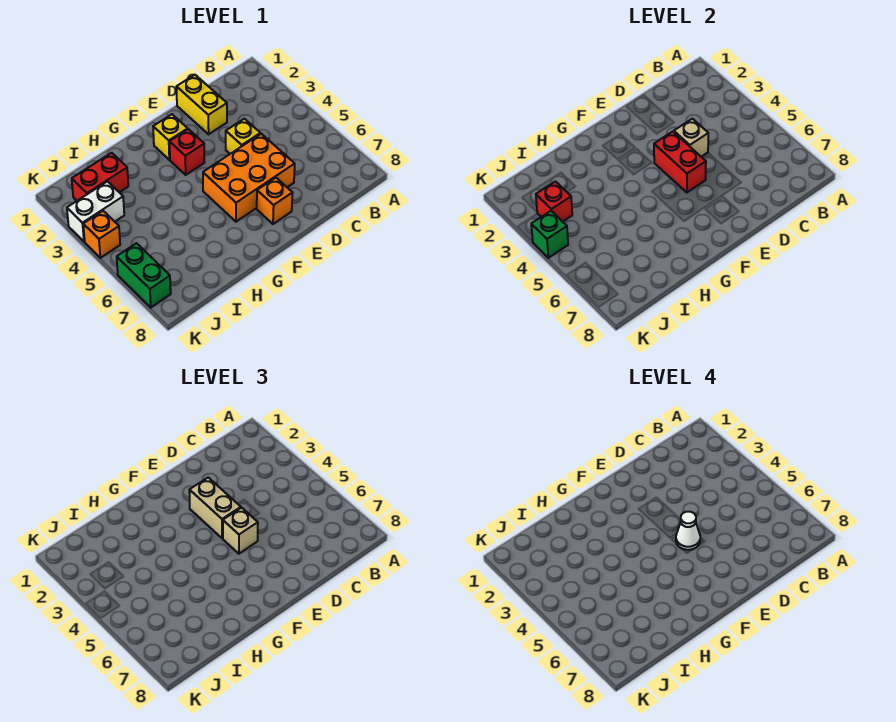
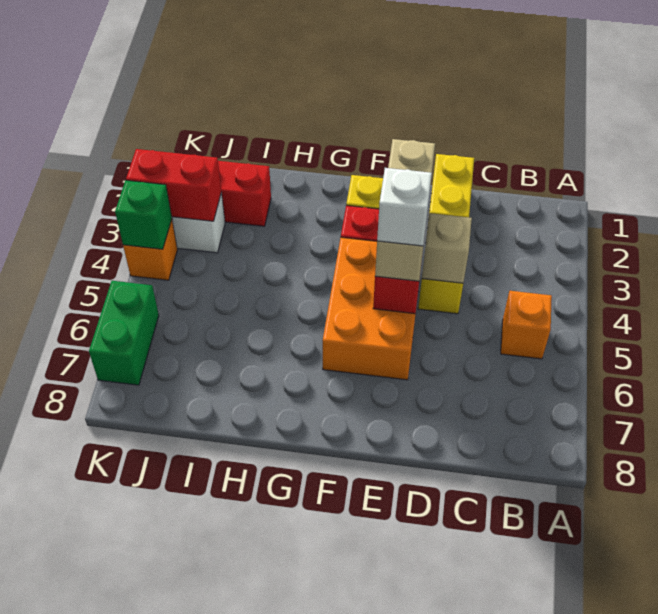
orange 2x3 brick [203,134,295,222] -> orange 2x3 brick turned to [323,237,415,380]
white 1x1 cone [676,512,700,550] -> white 1x1 brick [377,168,432,246]
orange 1x1 brick [257,178,292,224] -> orange 1x1 brick moved to [501,291,552,359]
red 1x1 brick [536,182,572,222] -> red 1x2 brick [126,149,221,221]

